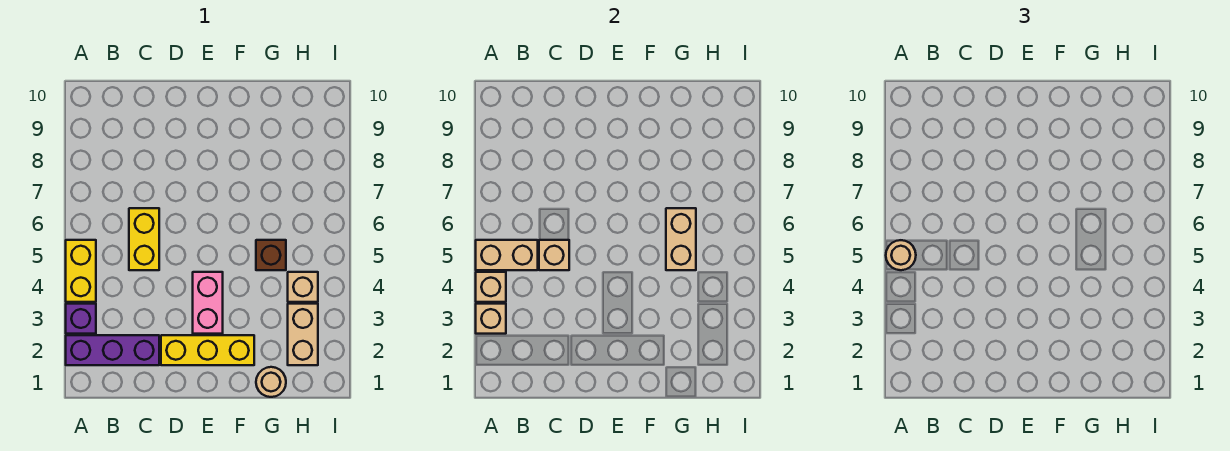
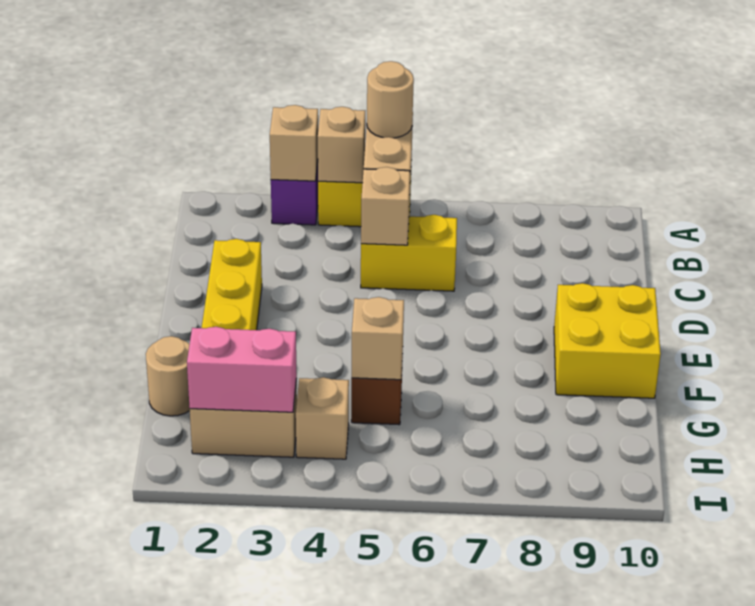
purple 1x3 brick [66,335,159,365] -> none
pink 1x2 brick [193,272,223,334] -> pink 1x2 brick moved to [187,327,297,412]
none -> yellow 2x2 brick [554,283,661,398]
tan 1x2 brick [666,208,696,270] -> tan 1x1 brick [352,297,404,380]

